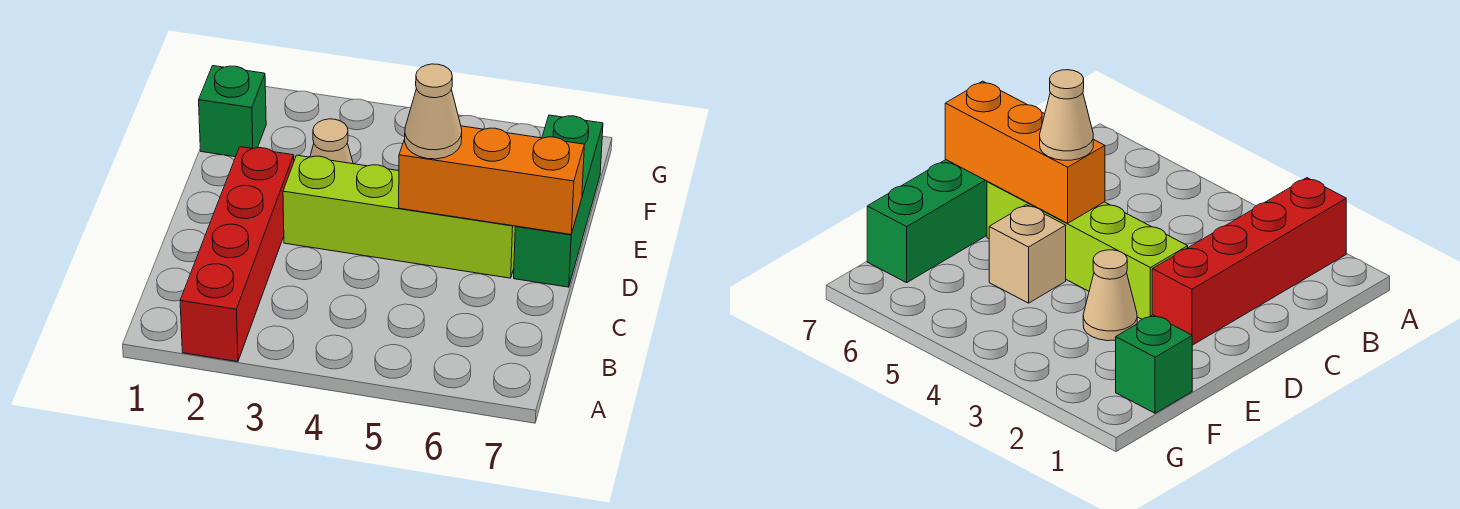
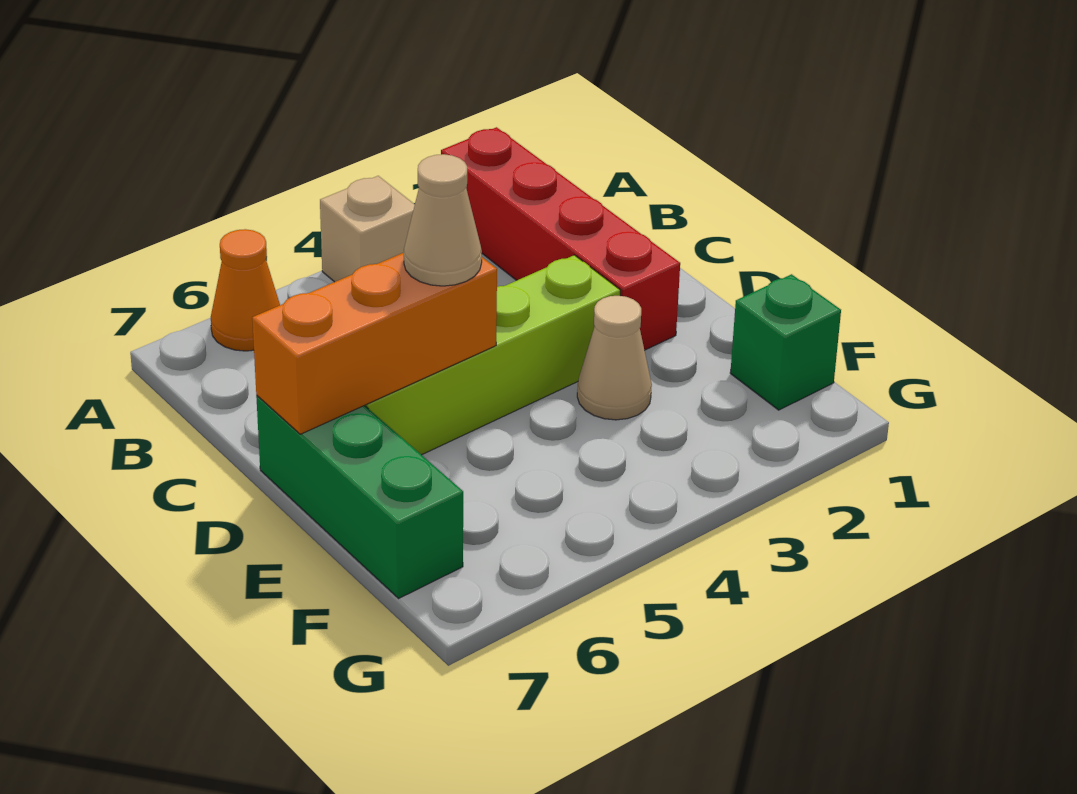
none -> orange 1x1 cone [211,229,280,351]
tan 1x1 brick [989,205,1066,303] -> tan 1x1 brick moved to [320,176,415,282]

